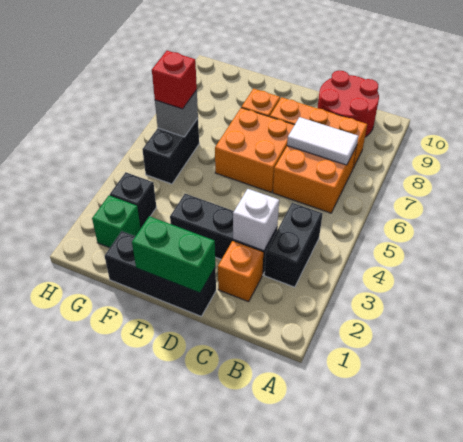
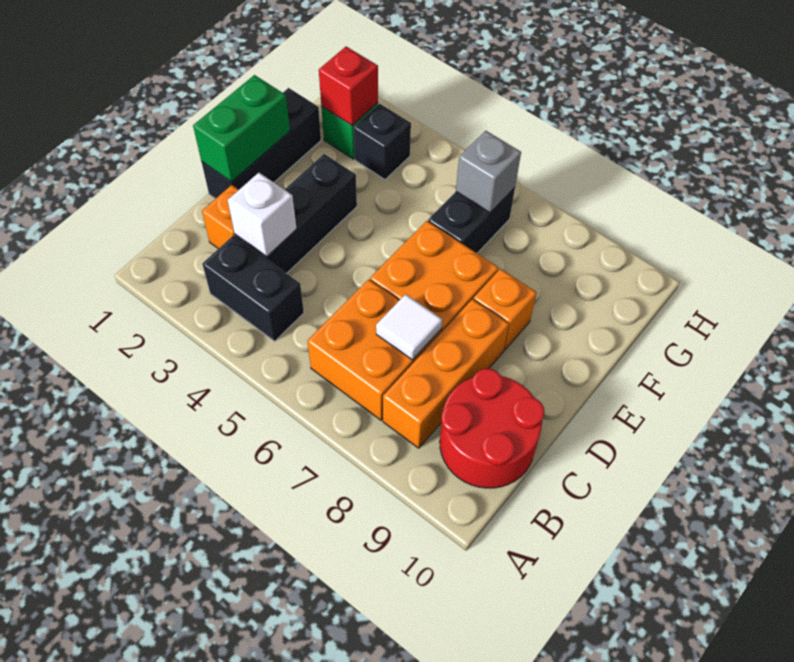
white 1x2 tile [287,117,358,165] -> white 1x1 tile [376,294,442,360]
black 1x2 brick [142,118,199,184] -> black 1x2 brick turned to [428,188,515,253]
red 1x1 brick [152,51,197,109] -> red 1x1 brick moved to [319,47,378,125]

